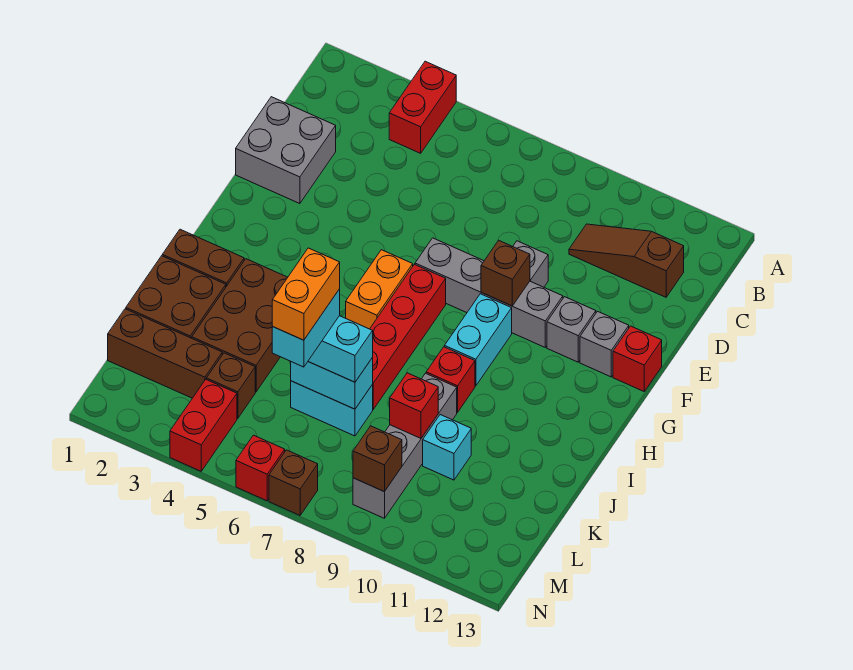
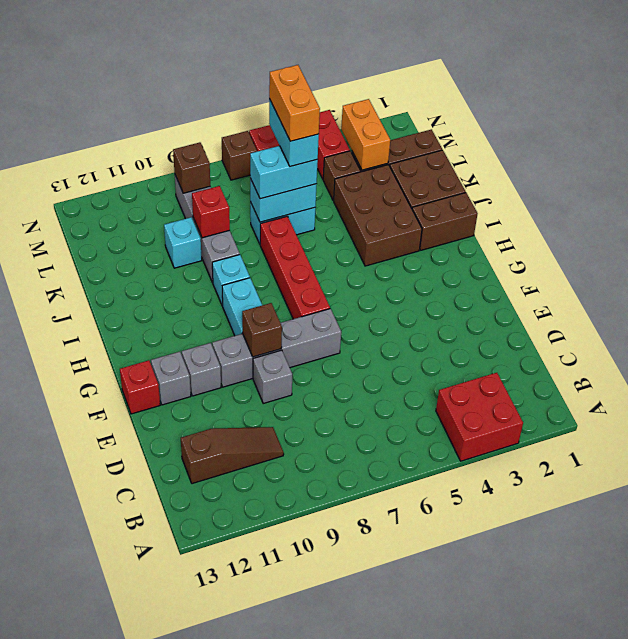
red 1x2 brick [389,61,456,153] -> red 2x2 brick [436,373,523,461]
grey 2x2 brick [236,97,336,204] -> none
orange 1x2 brick [346,250,413,329] -> orange 1x2 brick moved to [341,99,390,170]
red 1x1 brick [426,347,475,412] -> cyan 1x1 brick [212,255,250,306]

